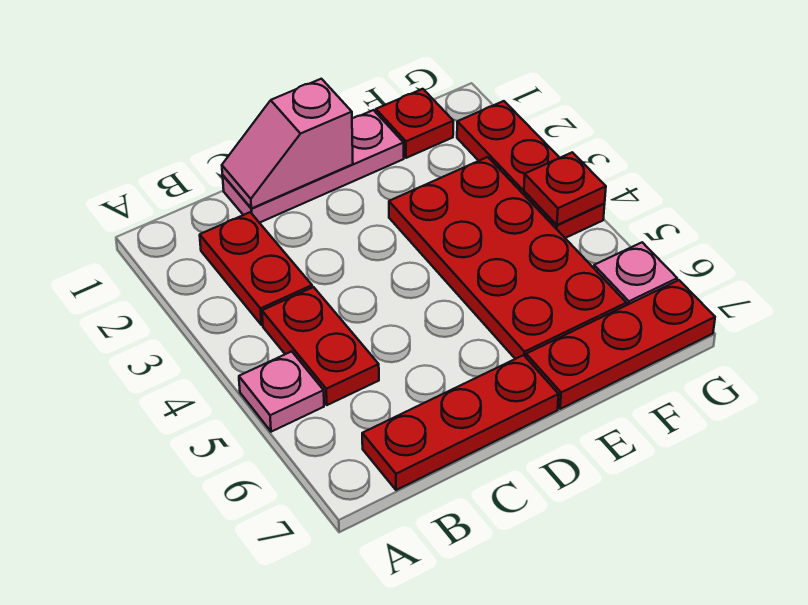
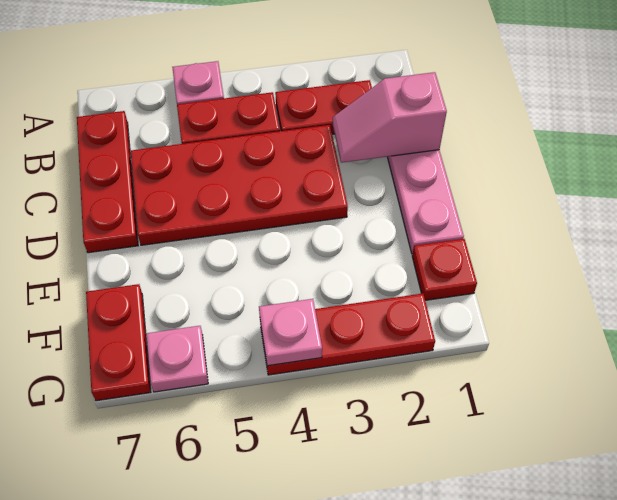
pink 1x2 slope [222,79,353,208] -> pink 1x2 slope turned to [333,72,447,163]
red 2x4 plate [389,157,626,359] -> red 2x4 plate moved to [131,125,348,245]
red 1x3 plate [526,280,715,409] -> red 1x2 plate [86,284,151,401]
red 1x1 plate [524,152,606,225] -> pink 1x1 plate [259,299,322,366]

